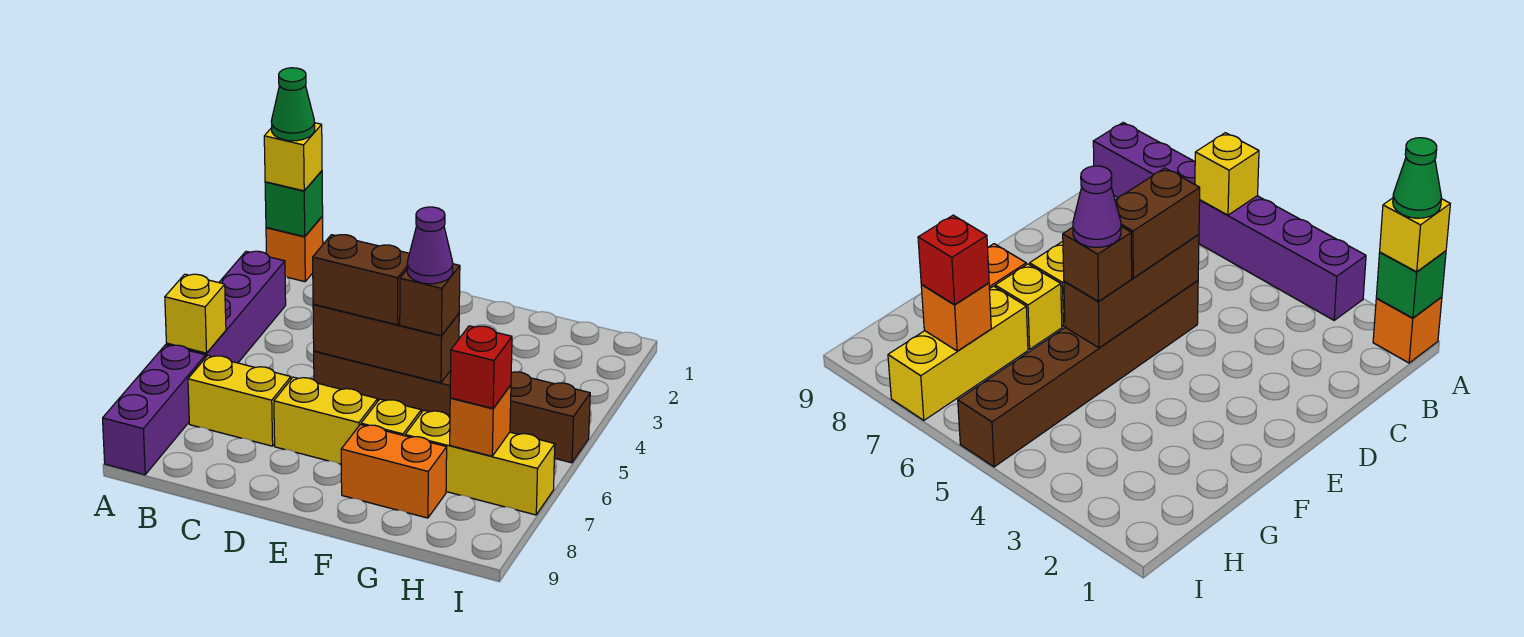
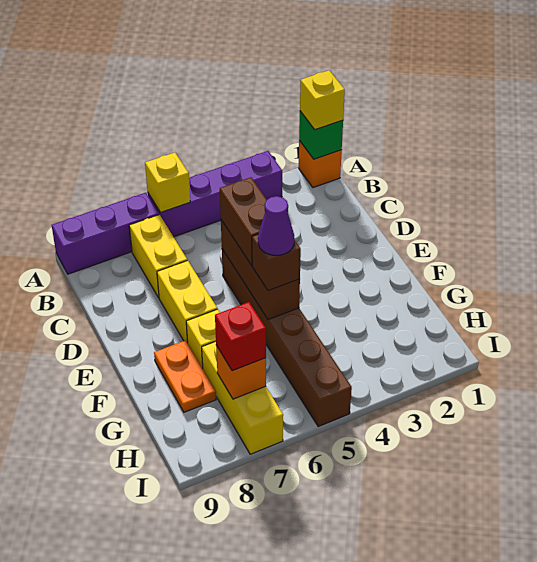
green 1x1 cone [271,68,315,141] -> none
orange 1x2 brick [341,425,447,518] -> orange 1x2 plate [154,340,216,412]

